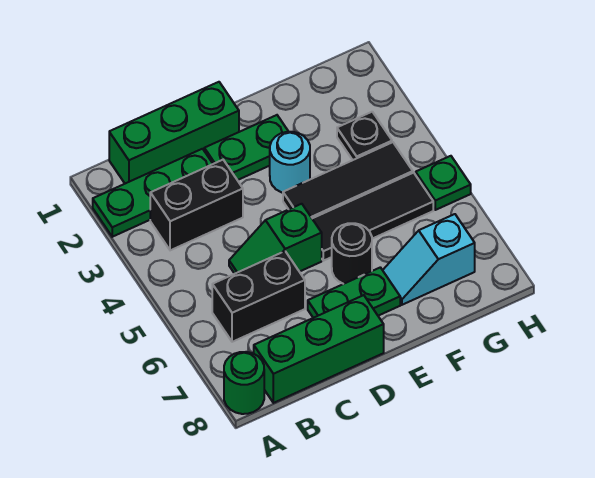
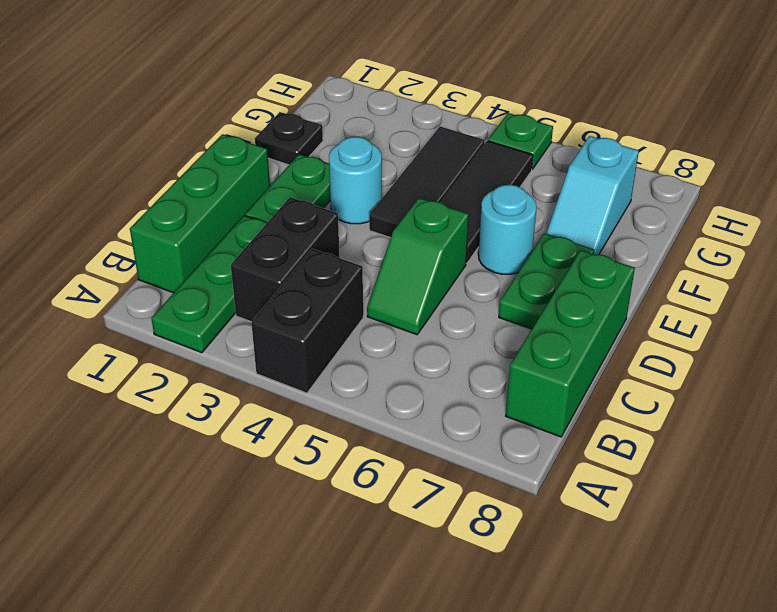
green 1x1 round brick [224,352,264,414] -> none
black 1x2 brick [212,251,305,342] -> black 1x2 brick moved to [251,249,363,393]
black 1x1 round brick [332,223,372,284] -> cyan 1x1 round brick [478,185,537,274]
black 1x1 plate [337,112,392,160] -> black 1x1 plate moved to [255,112,323,165]

